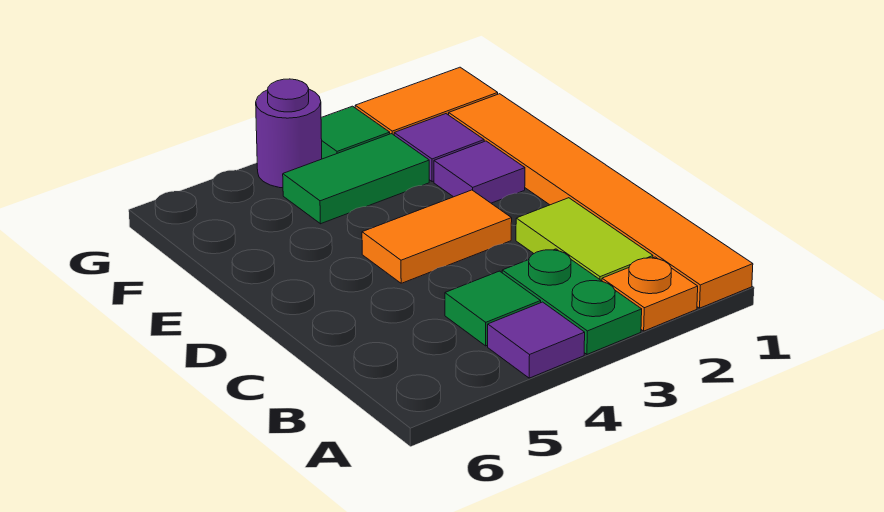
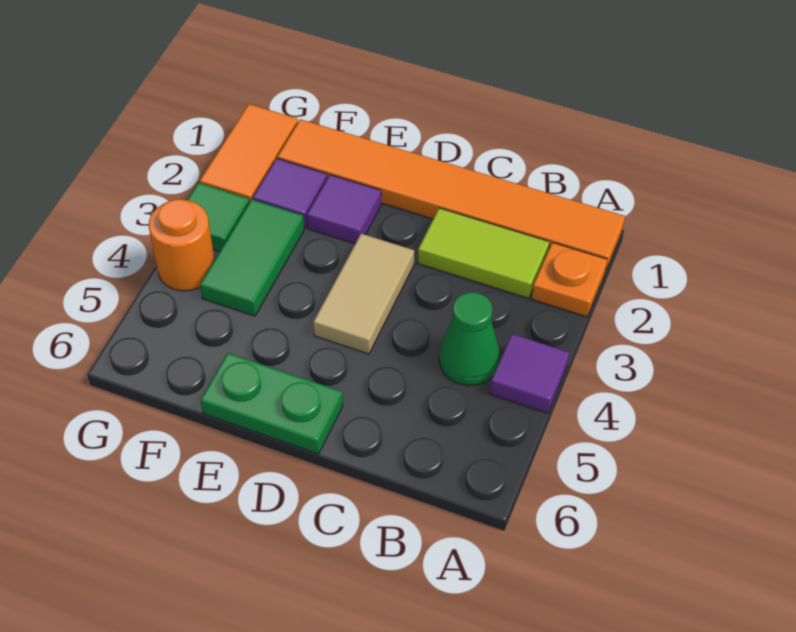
green 1x2 plate [502,249,642,354] -> green 1x2 plate moved to [200,353,343,454]
green 1x1 tile [445,271,541,346] -> green 1x1 cone [439,292,500,386]
orange 1x2 tile [362,190,512,283] -> tan 1x2 tile [313,234,414,354]
purple 1x1 round brick [256,79,322,188] -> orange 1x1 round brick [149,199,215,291]

